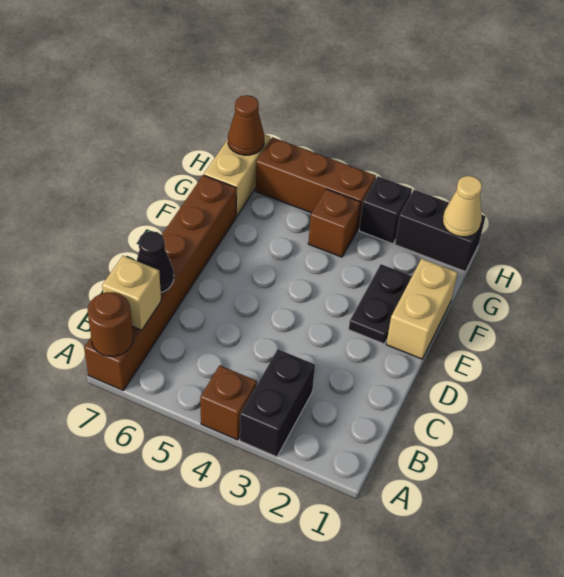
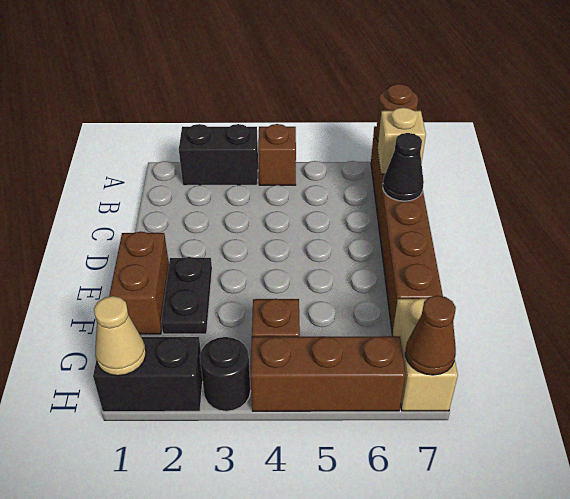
black 1x2 brick [240,349,315,457] -> black 1x2 brick turned to [179,124,258,186]
tan 1x2 brick [386,259,458,359] -> brown 1x2 brick [109,232,169,334]
black 1x1 brick [359,176,412,244] -> black 1x1 round brick [200,337,251,411]

